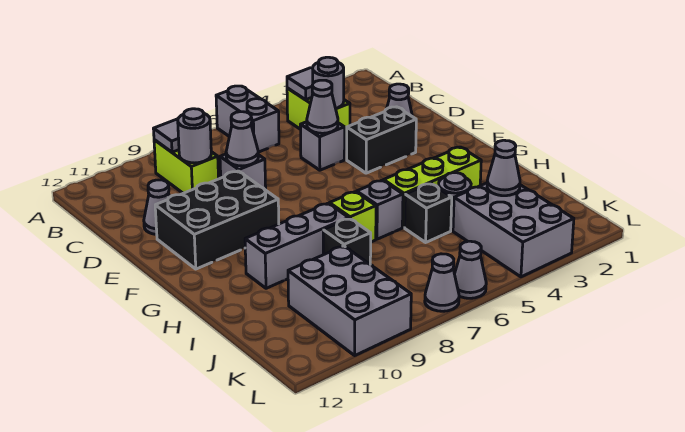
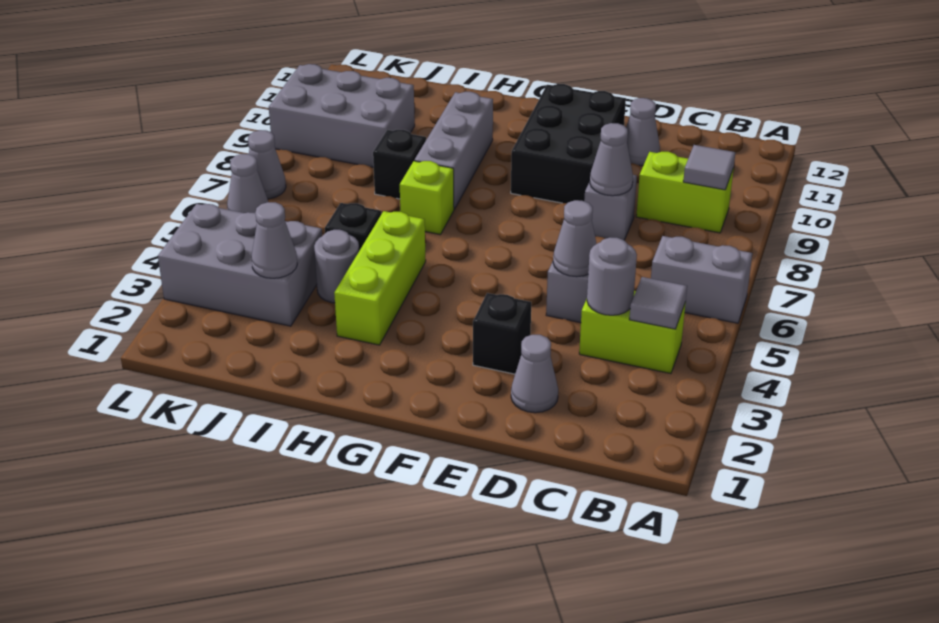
grey 1x1 round brick [178,109,211,163] -> none
black 1x2 brick [347,107,416,173] -> black 1x1 brick [473,293,531,374]
grey 1x1 brick [357,180,403,239] -> none

